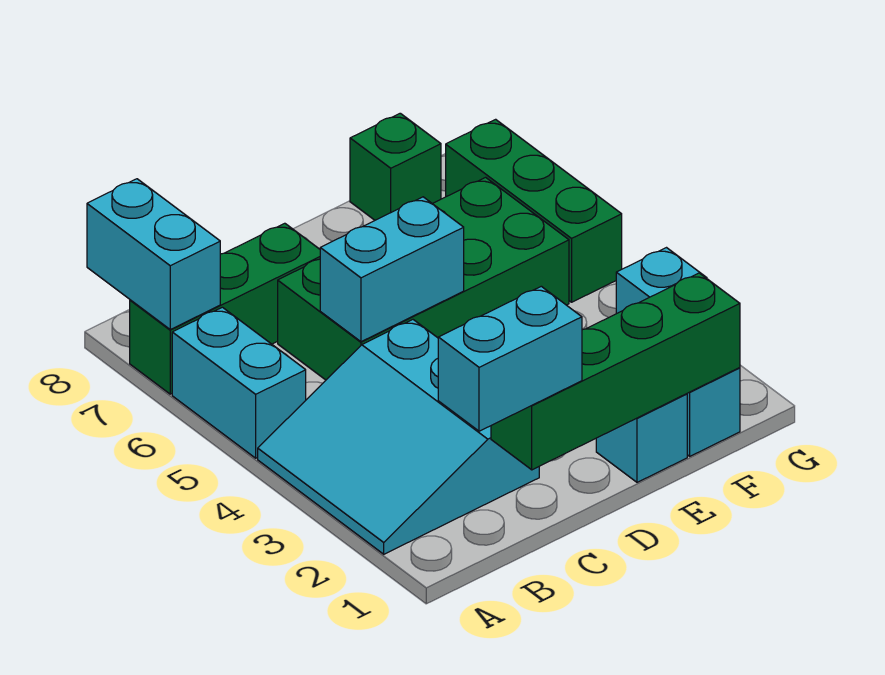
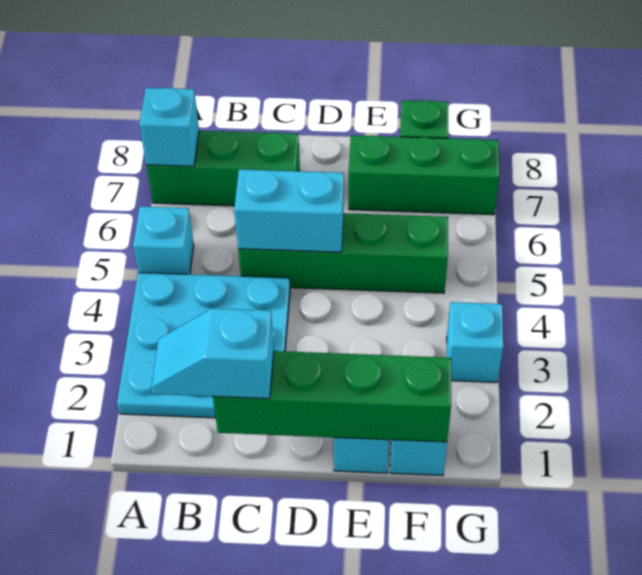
cyan 3x3 slope [258,320,539,554] -> cyan 3x3 plate [117,273,290,418]
cyan 1x2 brick [172,307,306,458] -> cyan 1x1 brick [133,206,194,274]
cyan 1x2 brick [87,179,220,329] -> cyan 1x1 brick [139,88,199,166]
cyan 1x2 brick [438,286,582,431] -> cyan 1x2 slope [151,308,274,399]
green 2x4 brick [278,177,569,380] -> green 1x4 brick [238,213,448,293]
green 1x3 brick [446,119,622,302] -> green 1x3 brick turned to [349,135,499,215]

